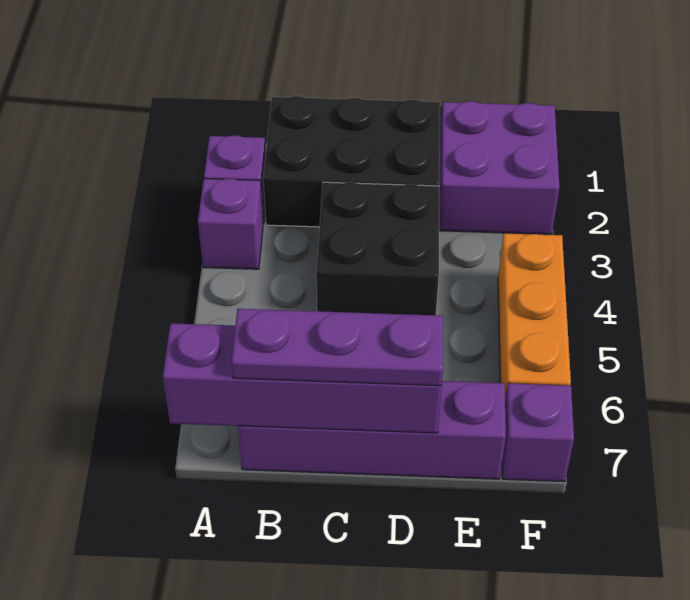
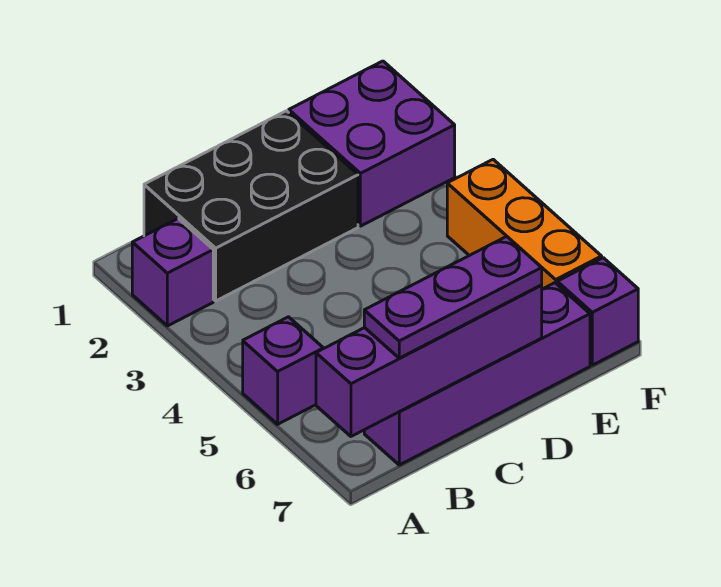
purple 1x1 brick [198,179,263,269] -> purple 1x1 brick moved to [243,317,323,424]
black 2x2 brick [316,182,439,315] -> none

